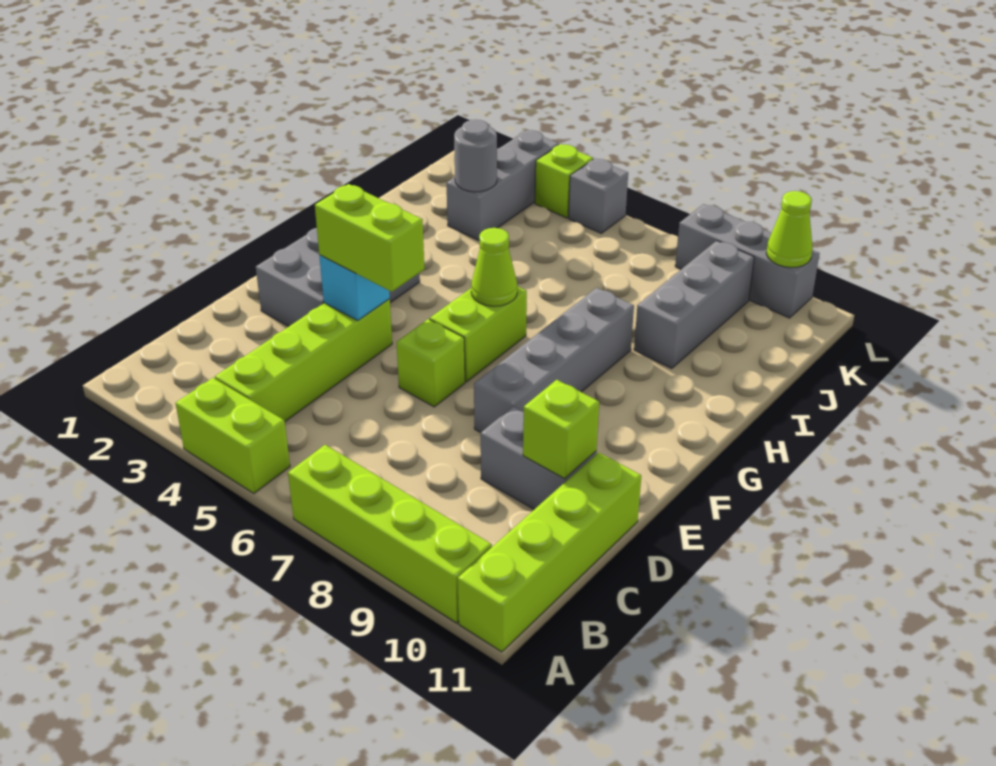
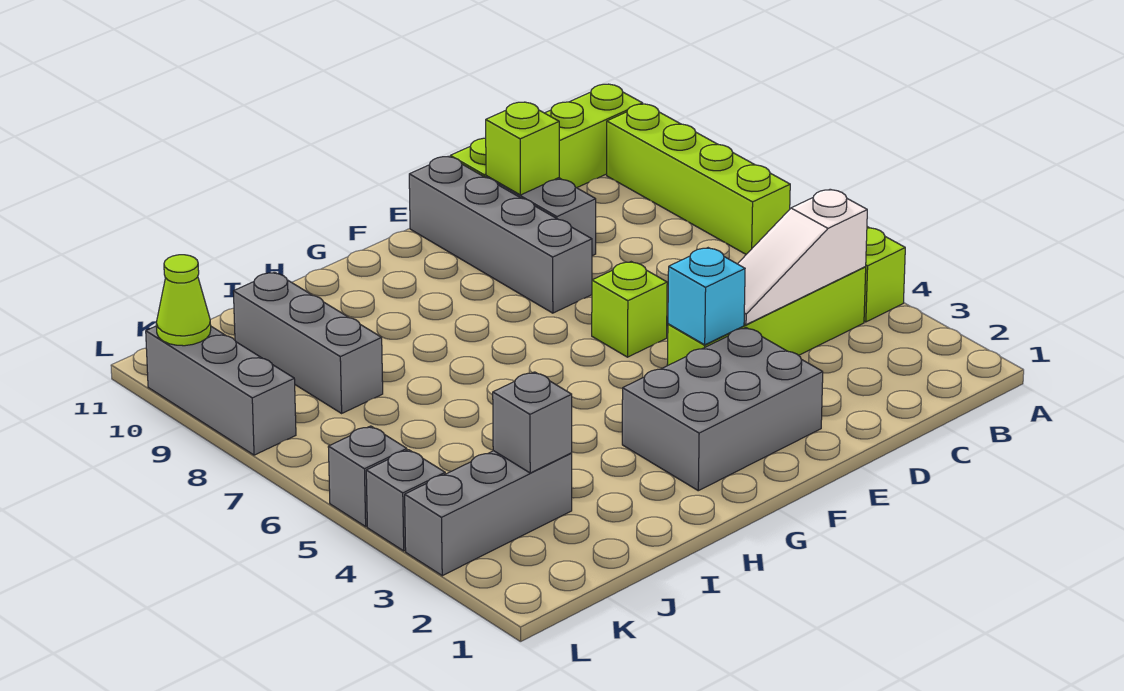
none -> white 1x3 slope [738,189,867,325]
lime 1x2 brick [315,184,424,292] -> none
grey 1x4 brick [474,288,634,433] -> grey 1x4 brick turned to [409,157,592,313]
lime 1x2 brick [430,287,527,382] -> none
lime 1x1 cone [471,228,518,306] -> none
grey 1x3 brick [634,241,754,369] -> grey 1x3 brick turned to [233,272,383,413]
grey 1x1 round brick [454,120,497,192] -> grey 1x1 brick [493,372,572,473]
lime 1x1 brick [535,144,593,218] -> grey 1x1 brick [366,450,445,551]

